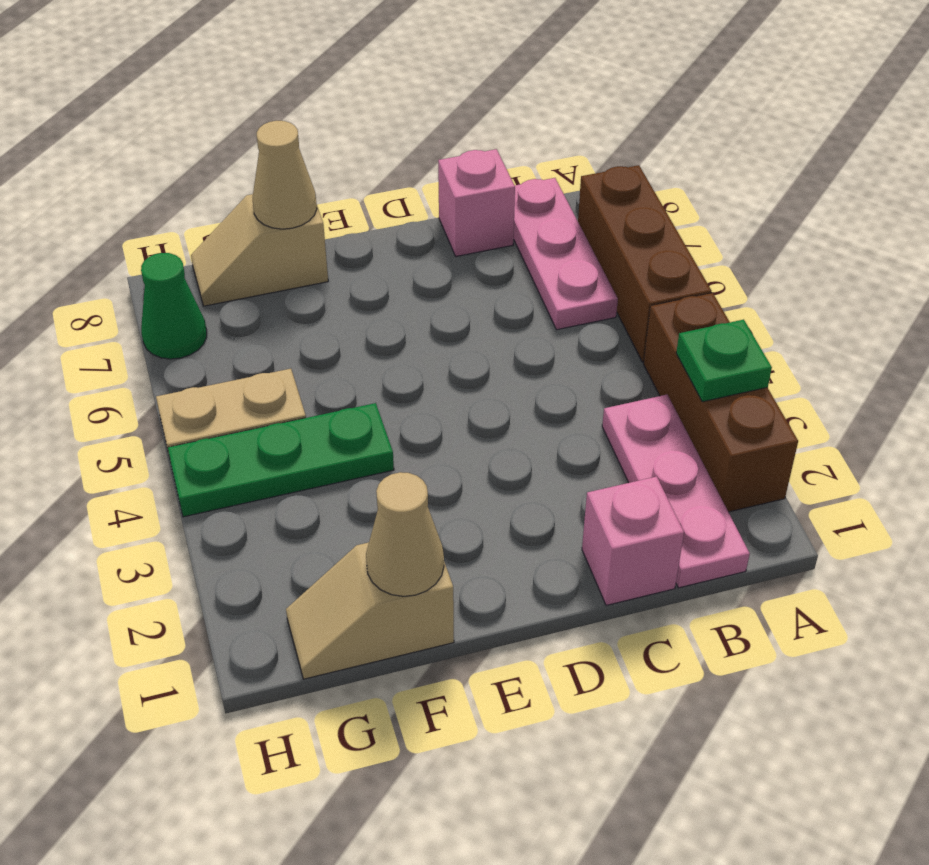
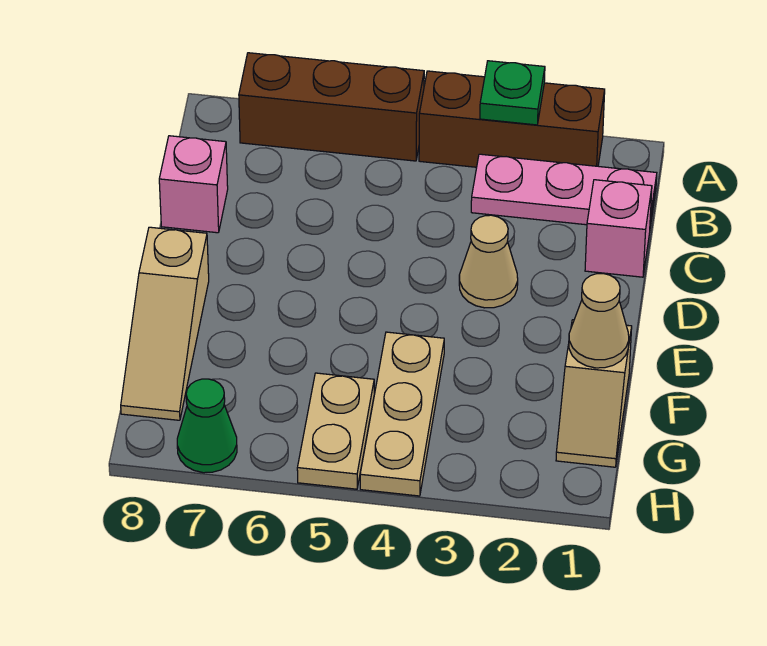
pink 1x3 plate [514,178,618,330] -> none
green 1x3 plate [168,403,394,517] -> tan 1x3 plate [360,332,444,496]
tan 1x2 slope [191,194,328,306] -> tan 1x3 slope [121,227,209,420]
tan 1x1 cone [253,121,317,229] -> tan 1x1 cone moved to [459,215,518,308]

